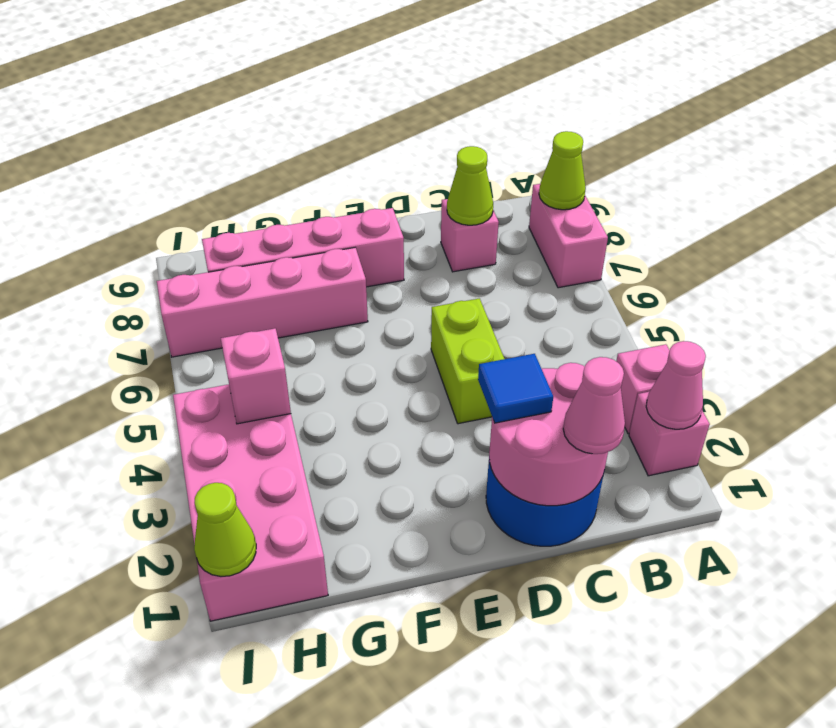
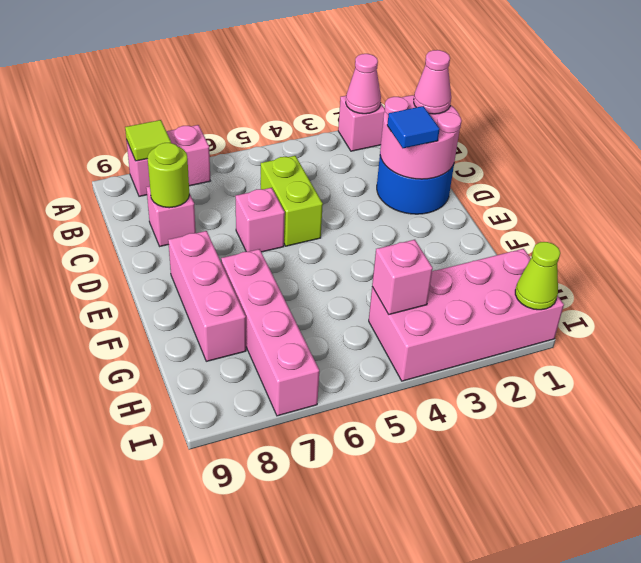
pink 1x1 brick [616,344,670,434] -> pink 1x1 brick moved to [236,188,285,252]
lime 1x1 cone [539,131,586,210] -> lime 1x1 tile [125,120,171,161]
lime 1x1 cone [447,146,493,225] -> lime 1x1 round brick [148,143,189,208]
lime 1x2 brick [431,298,504,424] -> lime 1x2 brick turned to [261,156,323,246]
pink 1x4 brick [202,208,404,287] -> pink 1x3 brick [168,231,246,361]

